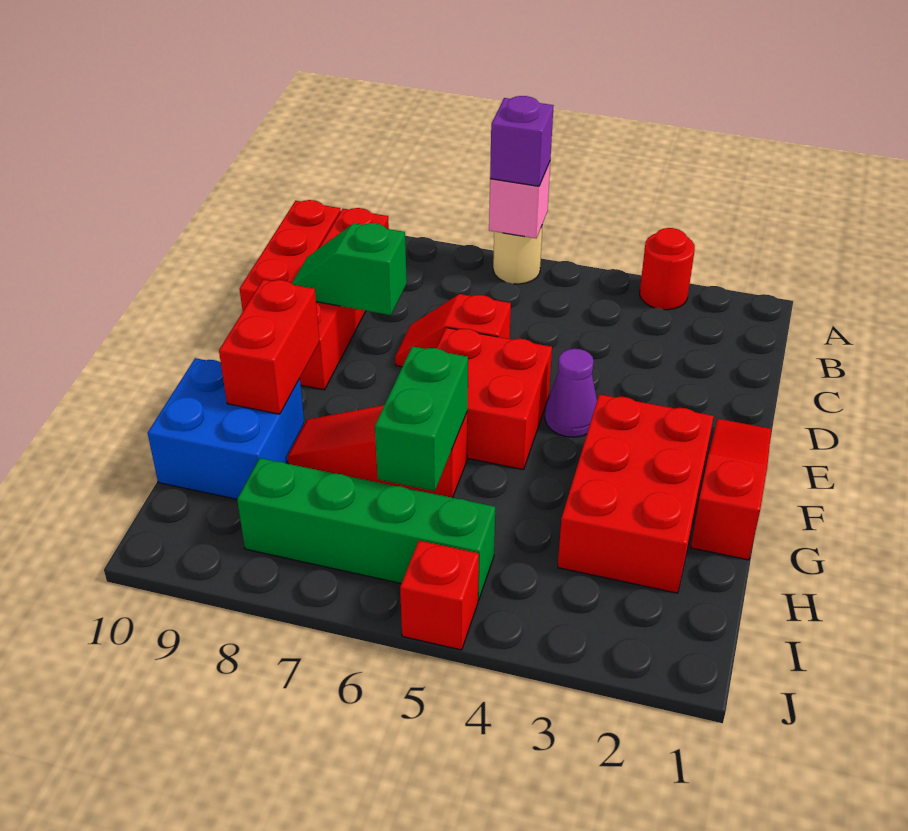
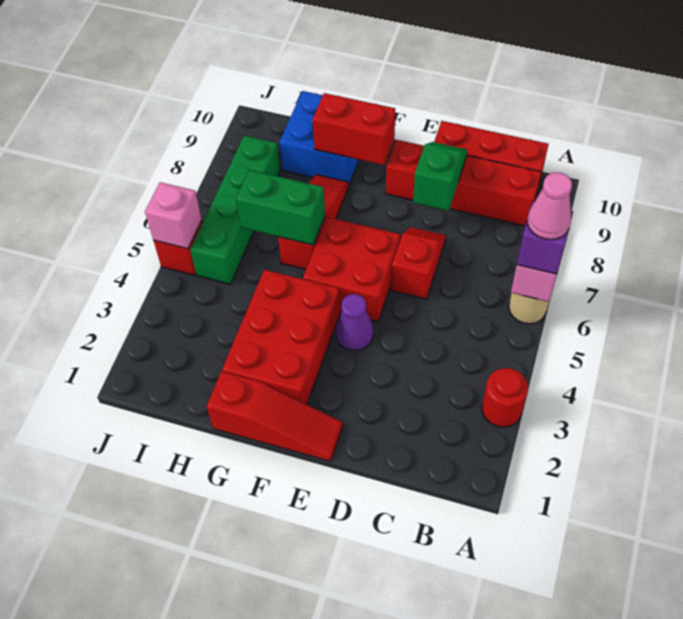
none -> pink 1x1 cone [527,172,572,240]
red 2x3 brick [558,394,714,593] -> red 2x3 brick turned to [222,270,340,404]
none -> pink 1x1 brick [145,182,202,249]

